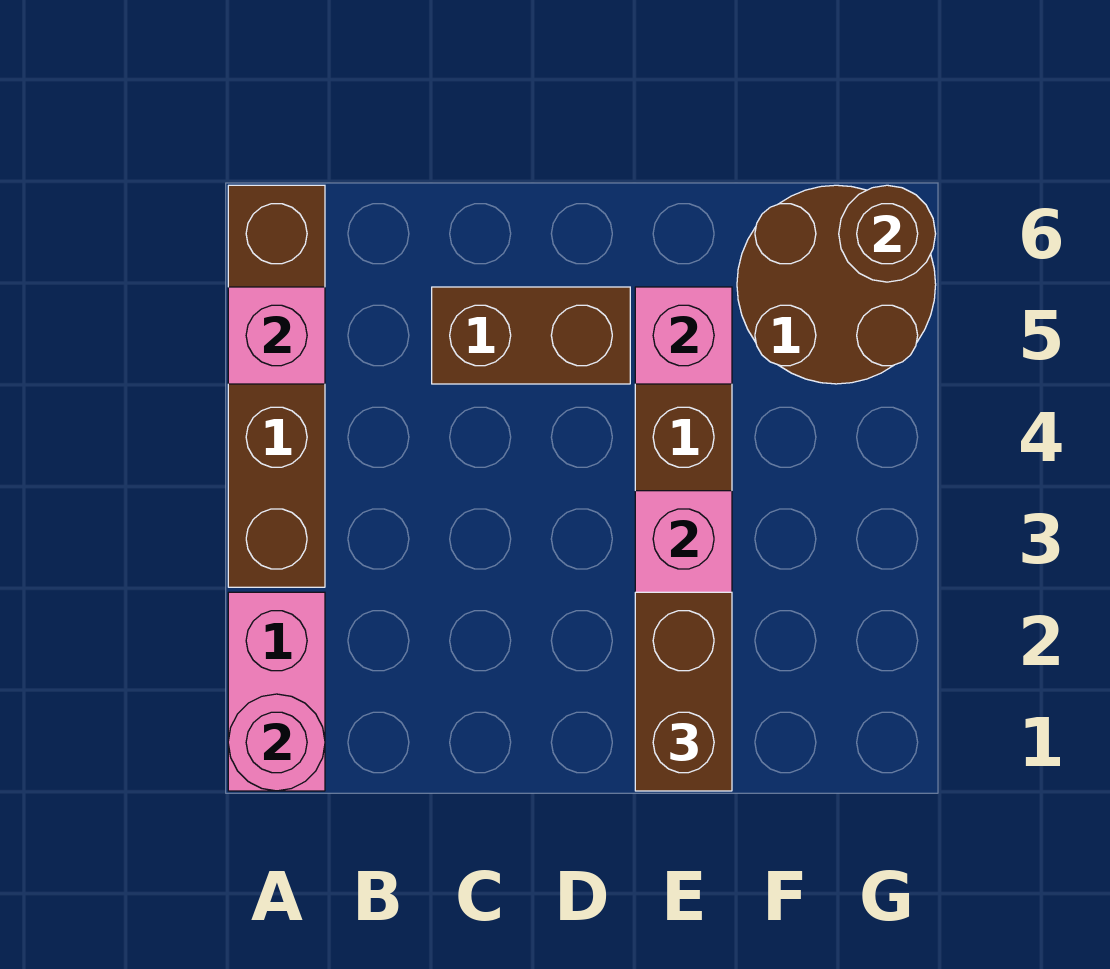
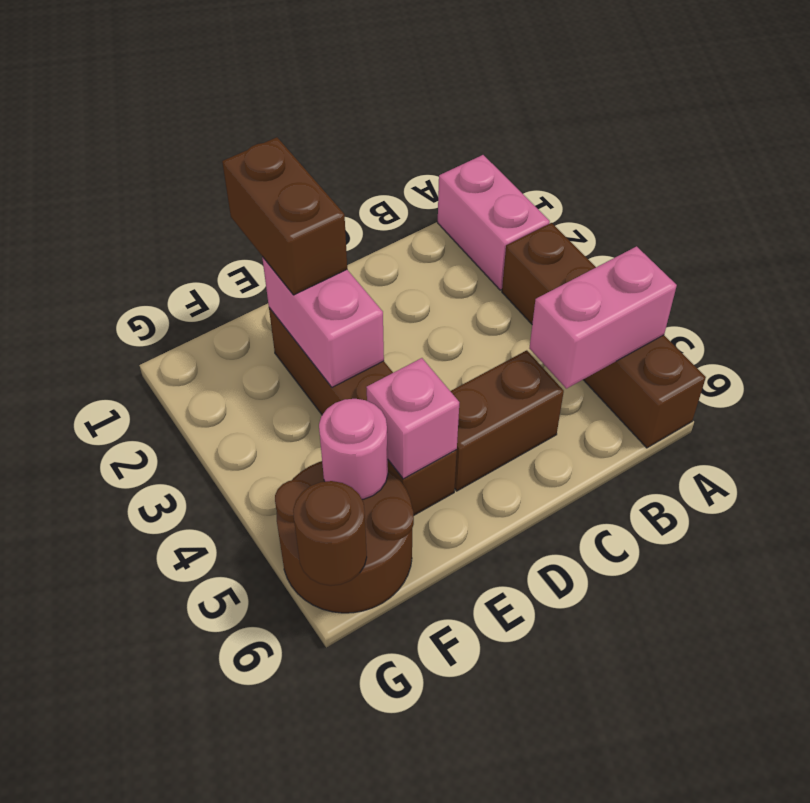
pink 1x1 round brick [228,694,325,791] -> pink 1x1 round brick moved to [319,399,388,499]
pink 1x1 brick [228,287,325,384] -> pink 1x2 brick [529,246,677,389]

